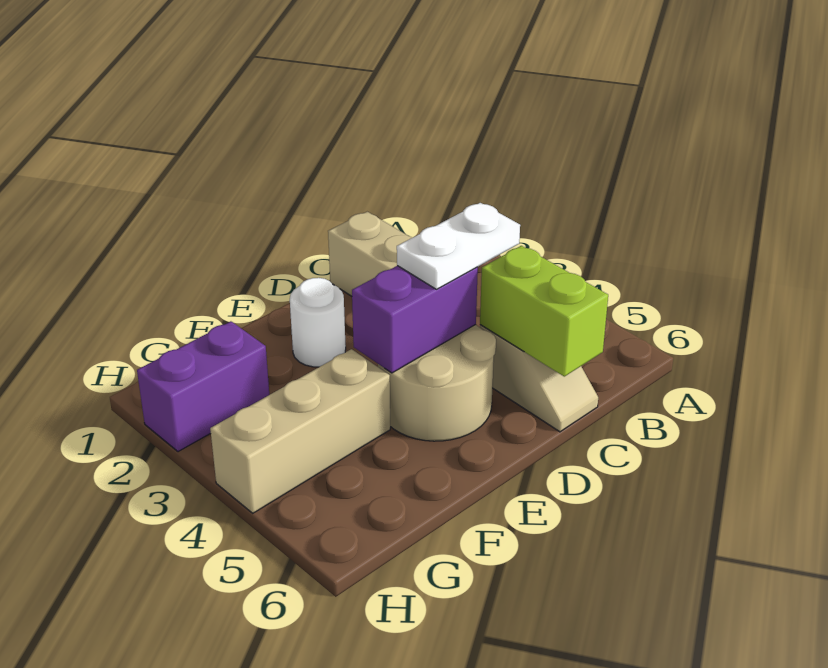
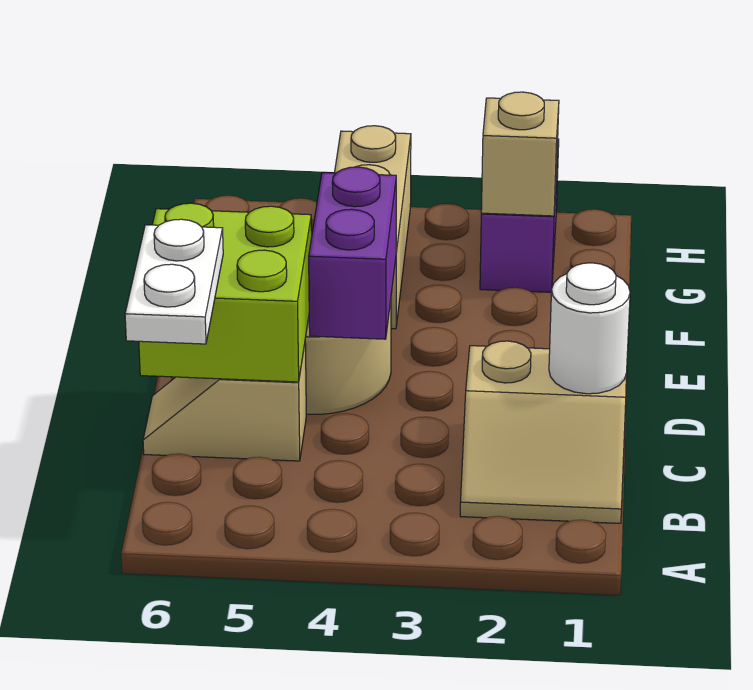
white 1x2 plate [397,203,520,289] -> white 1x2 plate moved to [125,219,223,344]
lime 1x2 brick [480,246,608,376] -> lime 2x2 brick [139,203,312,382]
white 1x1 round brick [290,278,346,367] -> white 1x1 round brick moved to [549,263,630,394]
none -> tan 1x1 brick [481,92,559,216]

